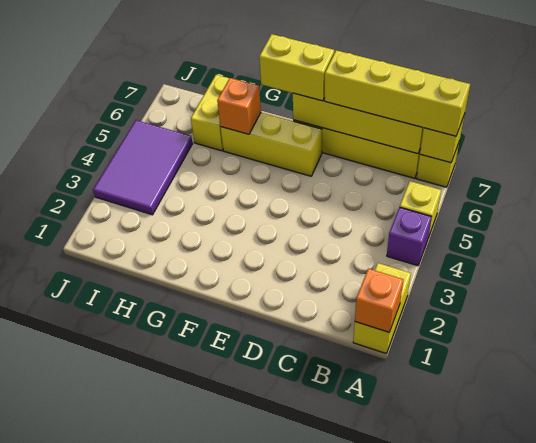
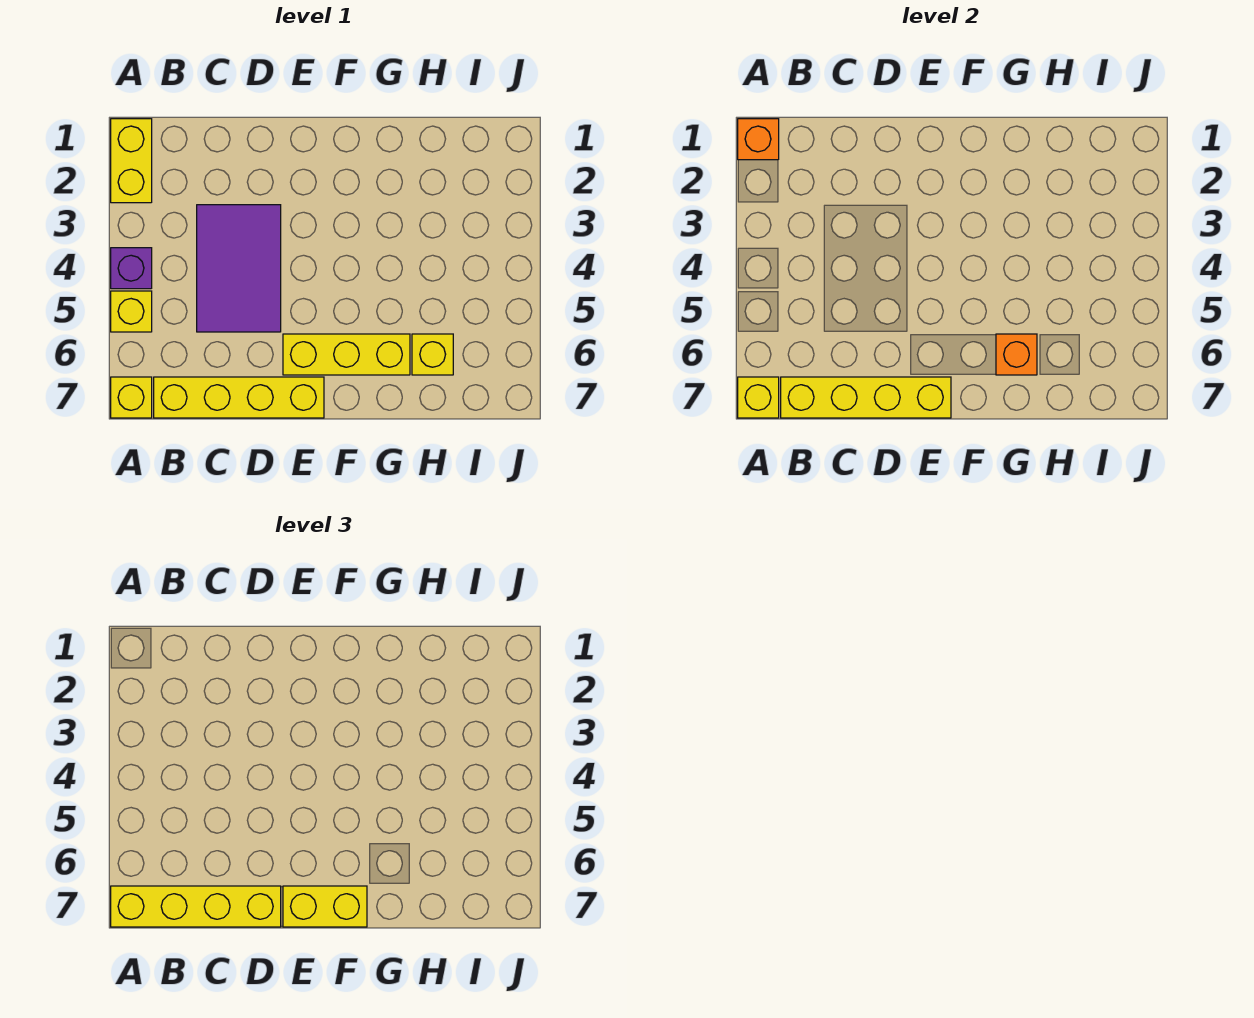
yellow 1x2 brick [191,75,229,151] -> yellow 1x1 brick [412,334,453,375]
purple 2x3 tile [93,120,193,215] -> purple 2x3 tile moved to [197,205,281,332]

